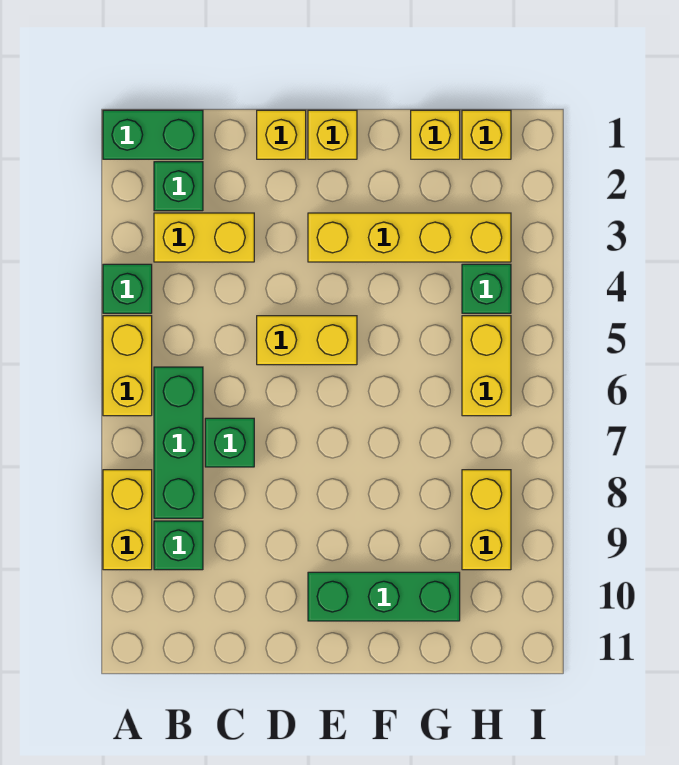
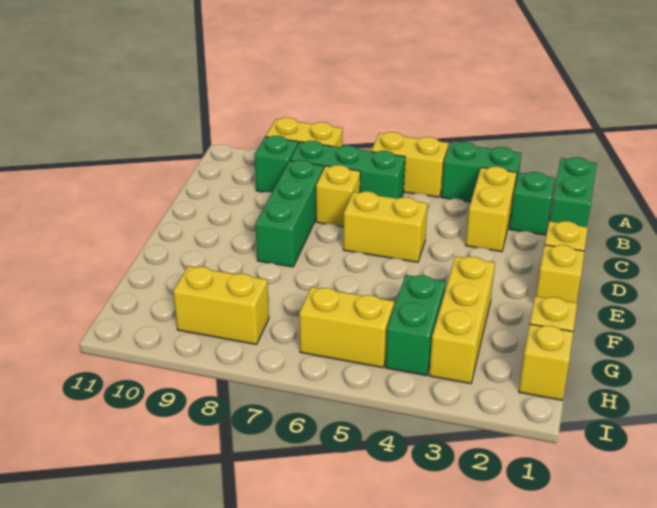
green 1x1 brick [103,264,152,313] -> green 1x2 brick [441,142,521,202]
green 1x1 brick [205,418,254,467] -> yellow 1x1 brick [316,165,360,227]
yellow 1x2 brick [257,316,357,365] -> yellow 1x2 brick turned to [343,191,428,262]
yellow 1x4 brick [308,213,511,262] -> yellow 1x3 brick [429,256,495,384]
green 1x3 brick [308,572,460,621] -> green 1x3 brick moved to [255,160,324,267]
green 1x1 brick [462,264,511,313] -> green 1x2 brick [385,275,446,376]

